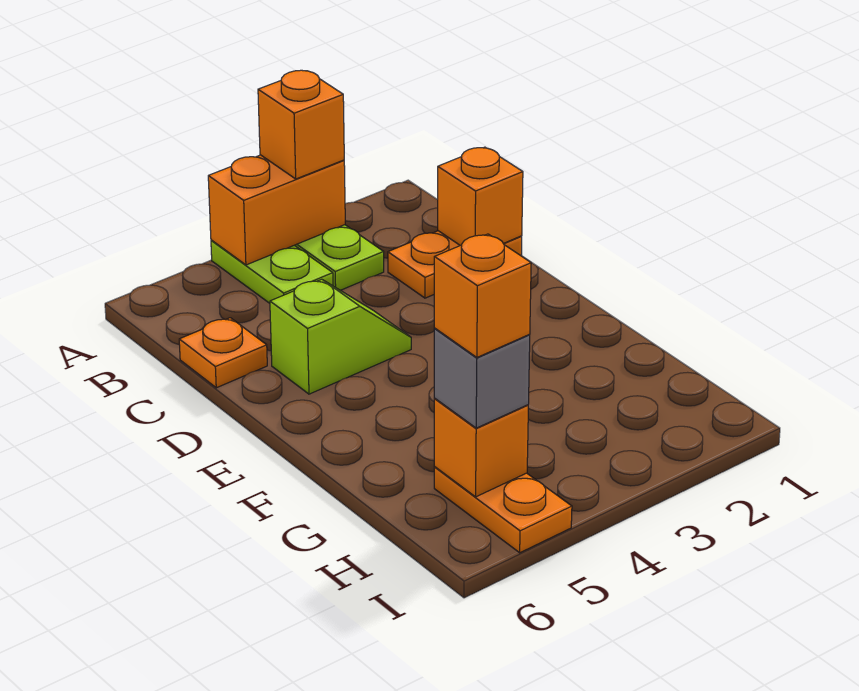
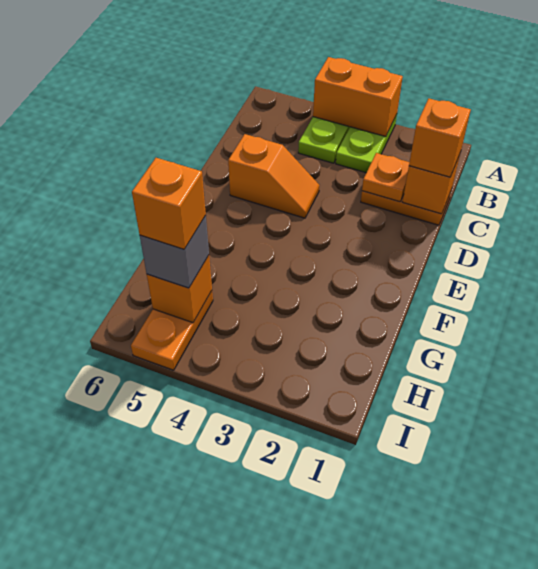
orange 1x1 brick [258,70,344,179] -> orange 1x1 brick moved to [409,99,471,177]
orange 1x1 plate [179,318,267,388] -> orange 1x1 plate moved to [362,153,409,202]
lime 1x2 slope [270,279,411,394] -> orange 1x2 slope [228,134,319,218]

